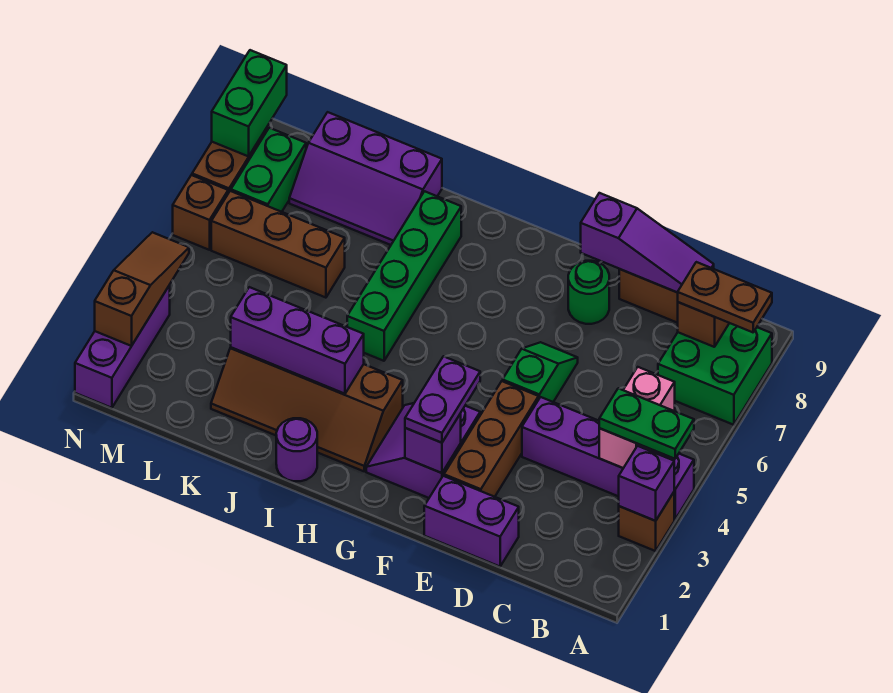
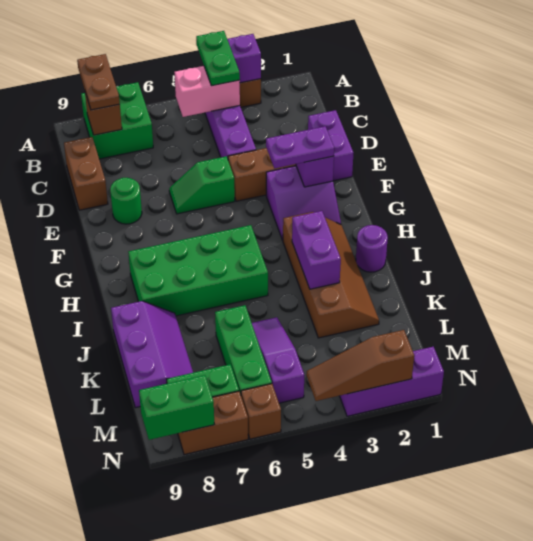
purple 1x3 slope [581,193,714,292] -> purple 1x3 slope moved to [252,317,304,403]
purple 1x3 brick [231,287,364,394] -> purple 1x2 brick [292,211,341,289]
green 1x4 brick [347,191,461,361] -> green 2x4 brick [128,225,268,316]
brown 1x3 brick [211,191,345,298] -> green 1x3 brick [215,305,272,394]

